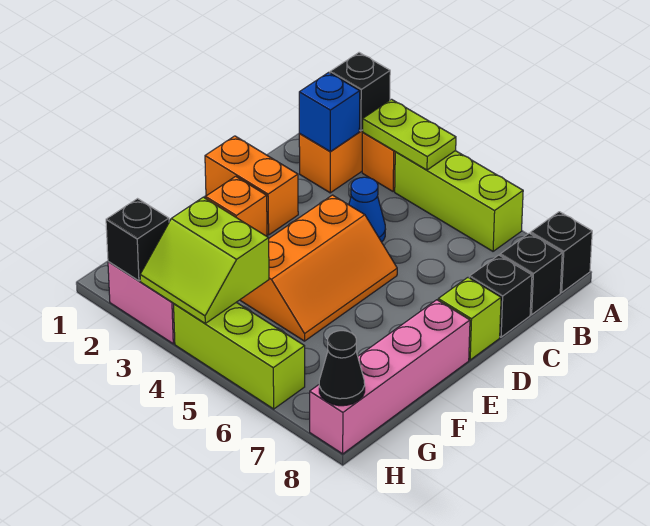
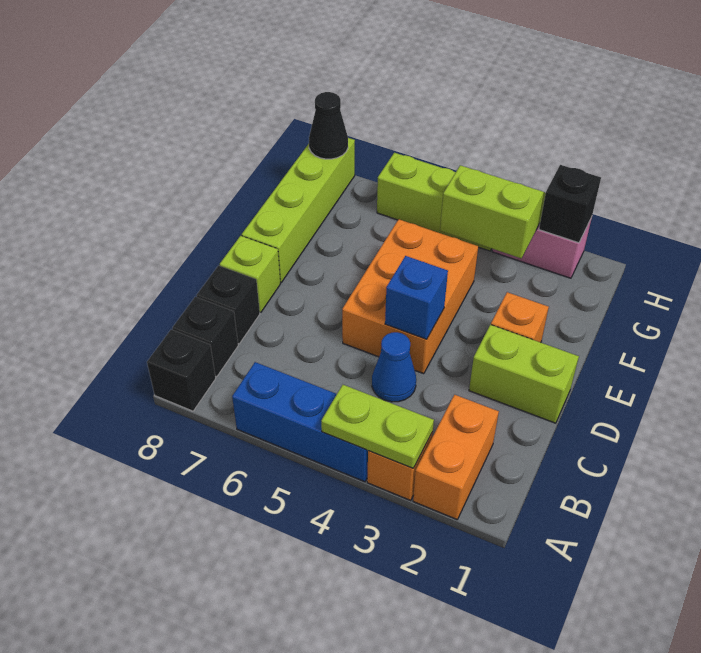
black 1x1 brick [330,53,390,131] -> none
lime 1x3 brick [395,151,523,251] -> blue 1x3 brick [232,362,368,482]
blue 1x1 brick [299,73,360,151] -> blue 1x1 brick moved to [385,256,448,339]
orange 1x2 brick [205,136,298,235] -> lime 1x2 brick [469,325,579,423]
orange 2x3 slope [240,195,397,341] -> orange 2x3 brick [342,219,478,374]
pink 1x4 brick [310,300,470,454] -> lime 1x4 brick [242,138,355,282]

